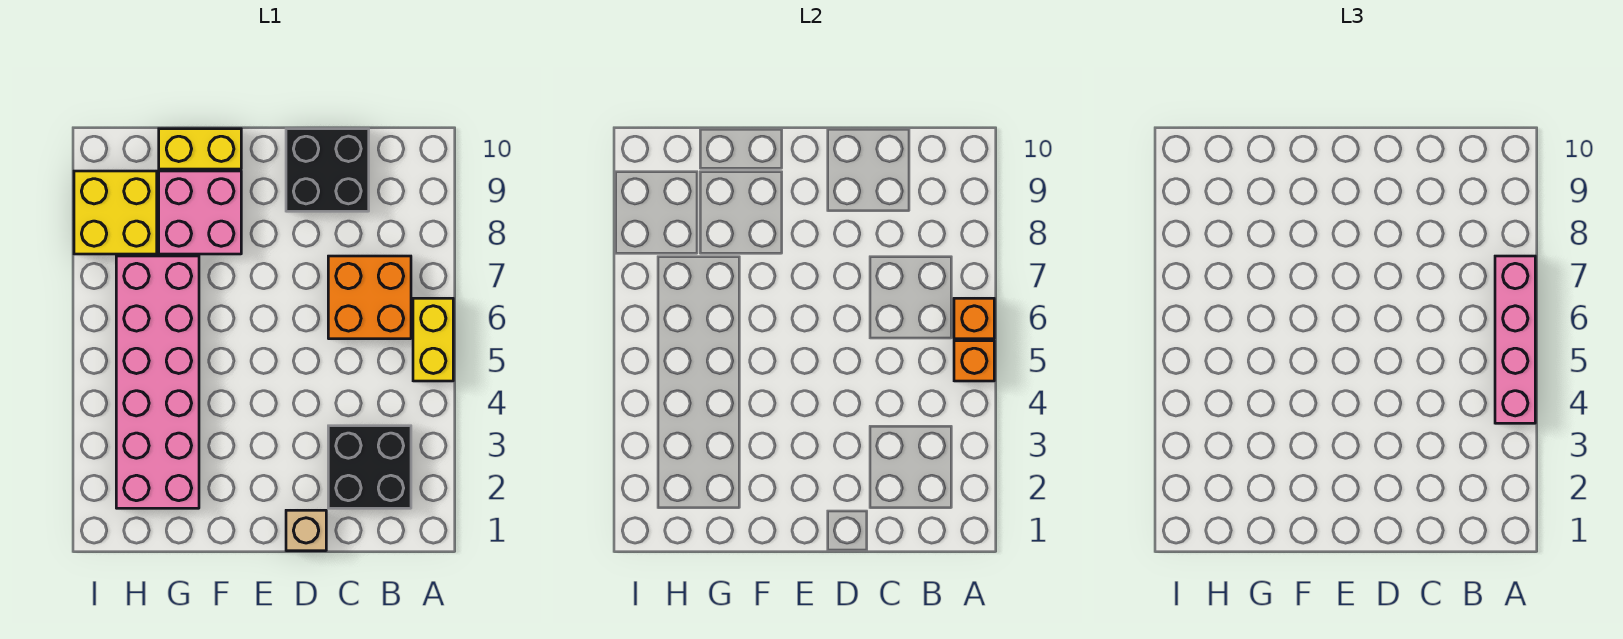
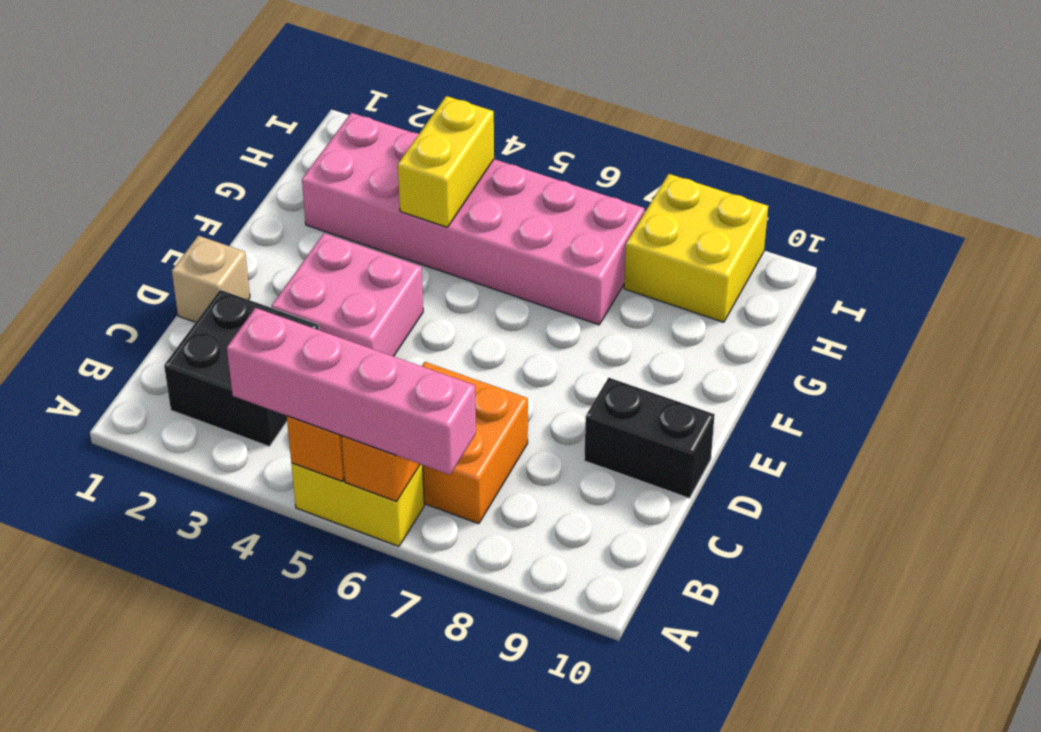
black 2x2 brick [286,129,369,211] -> black 1x2 brick [584,378,715,498]
pink 2x2 brick [159,171,241,254] -> pink 2x2 brick moved to [272,233,423,356]
yellow 1x2 brick [159,129,241,169] -> yellow 1x2 brick moved to [398,96,494,227]

